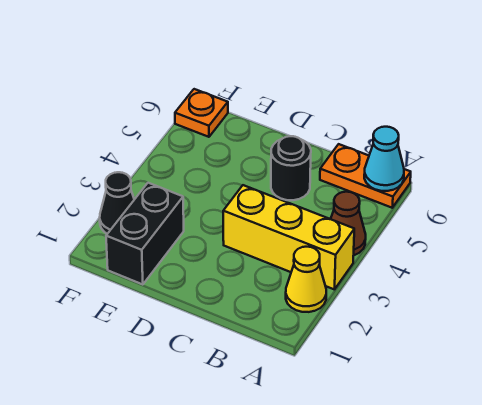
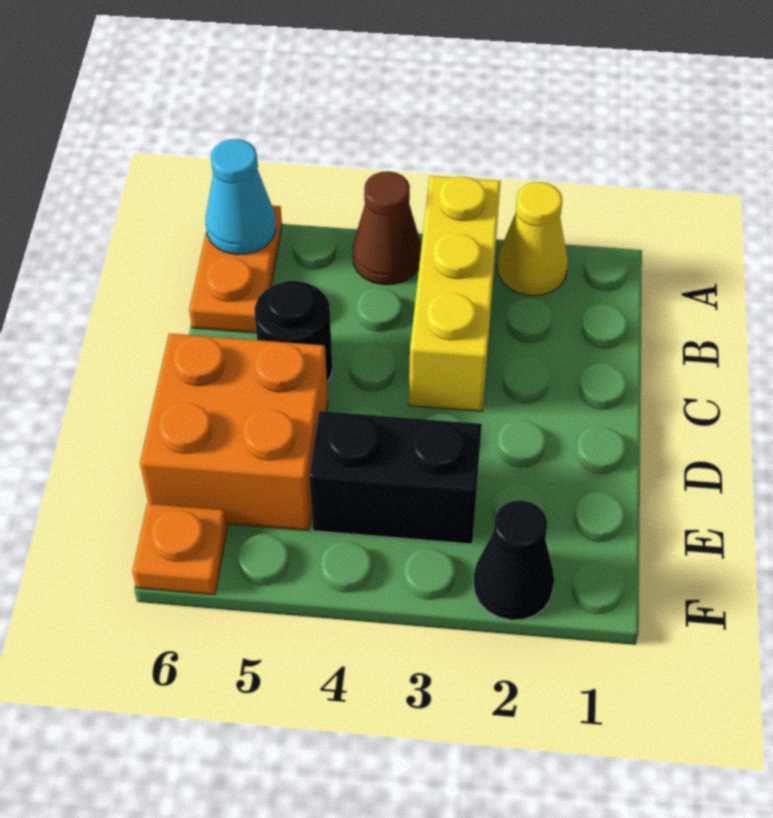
none -> orange 2x2 brick [140,333,328,530]
black 1x2 brick [106,183,184,285] -> black 1x2 brick moved to [309,411,482,544]

